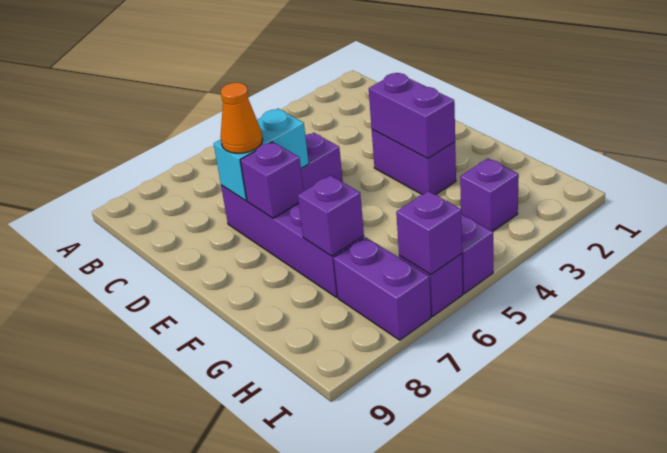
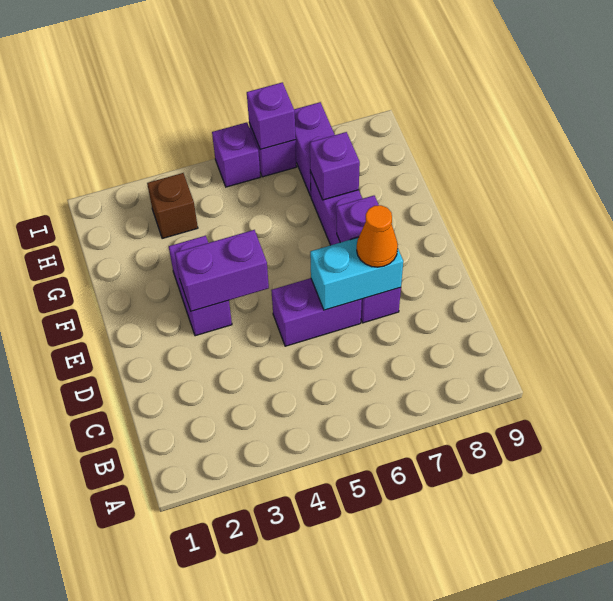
purple 1x2 brick [369,73,455,159] -> purple 1x2 brick turned to [175,230,269,311]
purple 1x1 brick [460,158,519,231] -> brown 1x1 brick [147,173,198,239]

